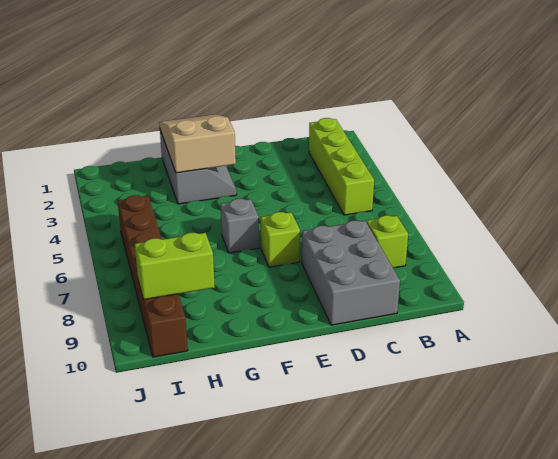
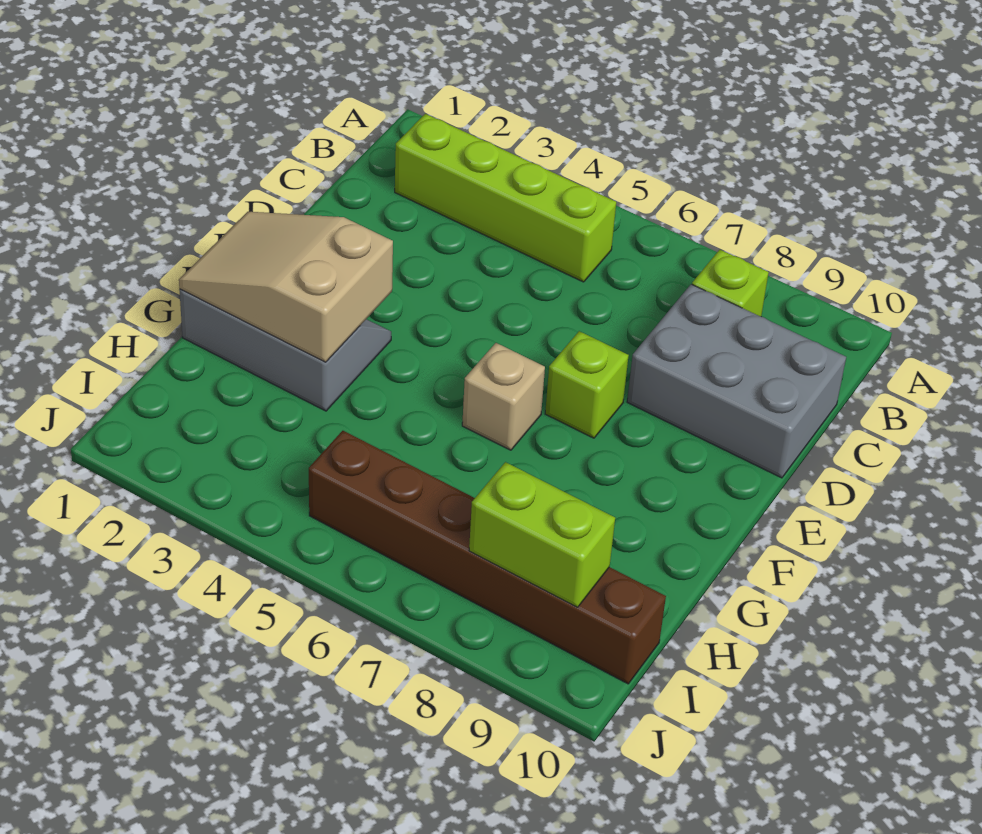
grey 1x1 brick [221,199,259,253] -> tan 1x1 brick [462,343,545,450]
lime 1x2 brick [135,233,215,300] -> lime 1x2 brick turned to [469,462,615,607]

